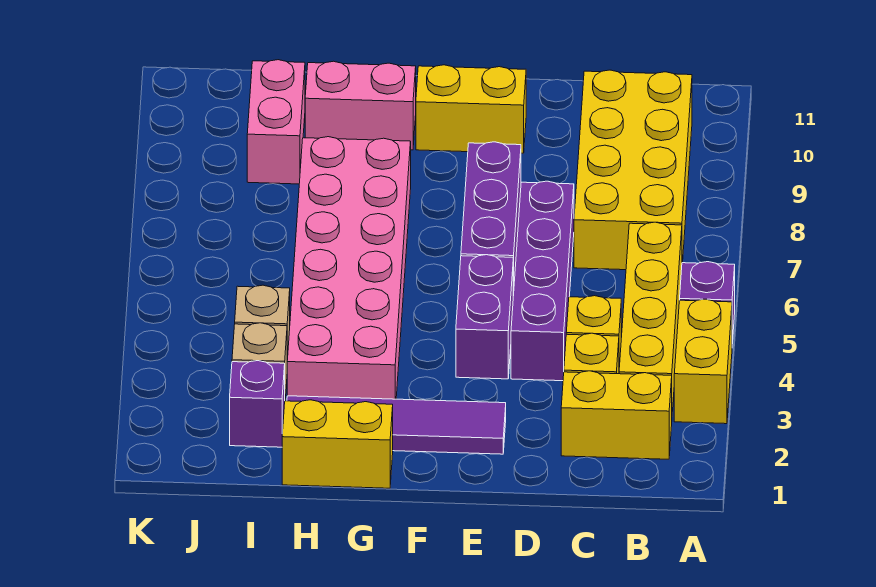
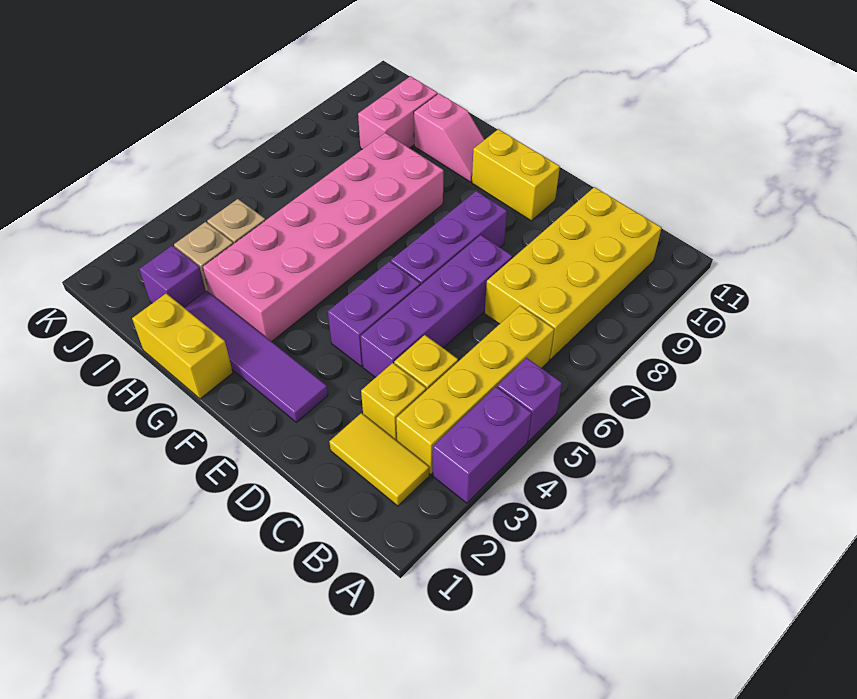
yellow 1x2 brick [674,299,732,424] -> purple 1x2 brick [433,387,532,503]
yellow 1x2 brick [561,371,672,459] -> yellow 1x2 tile [329,413,429,506]
pink 1x2 brick [305,61,416,150] -> pink 1x2 slope [414,94,485,182]

